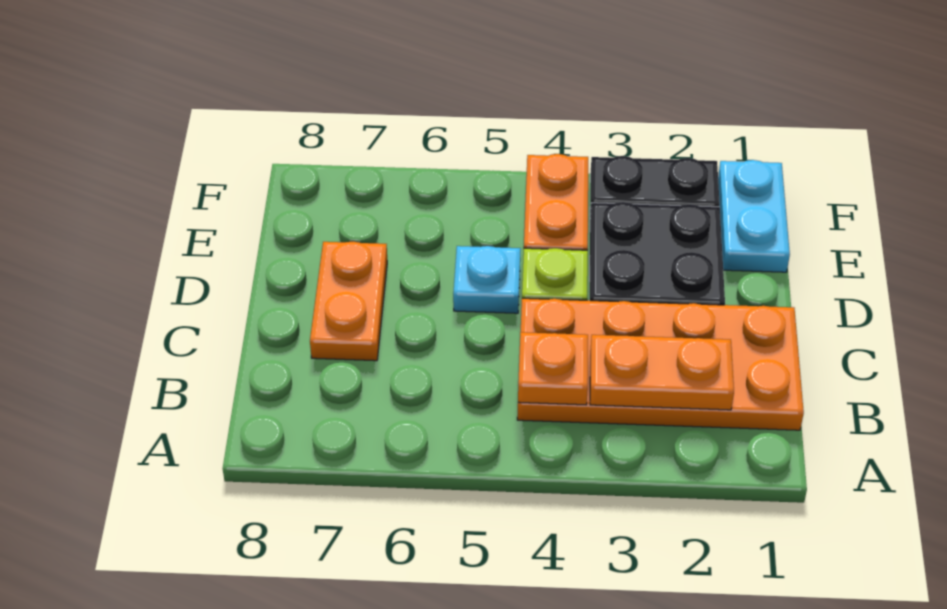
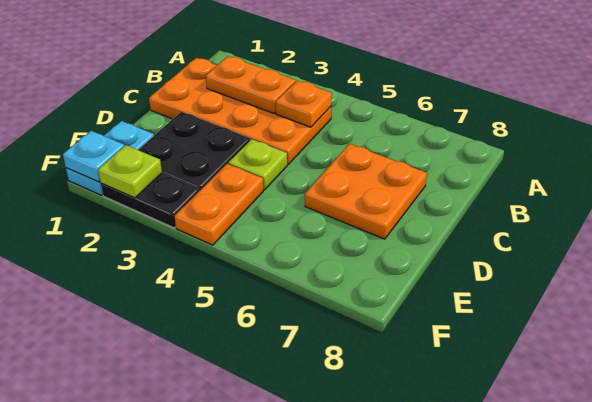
orange 1x2 plate [310,242,387,361] -> orange 2x2 plate [305,144,427,239]
cyan 1x1 plate [453,246,521,313] -> cyan 1x1 plate moved to [63,131,124,182]
none -> lime 1x1 plate [98,145,162,198]

